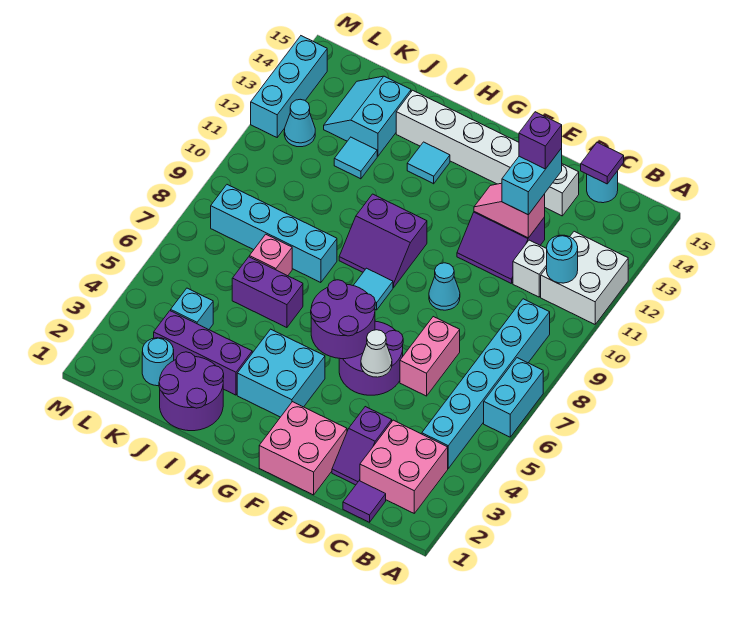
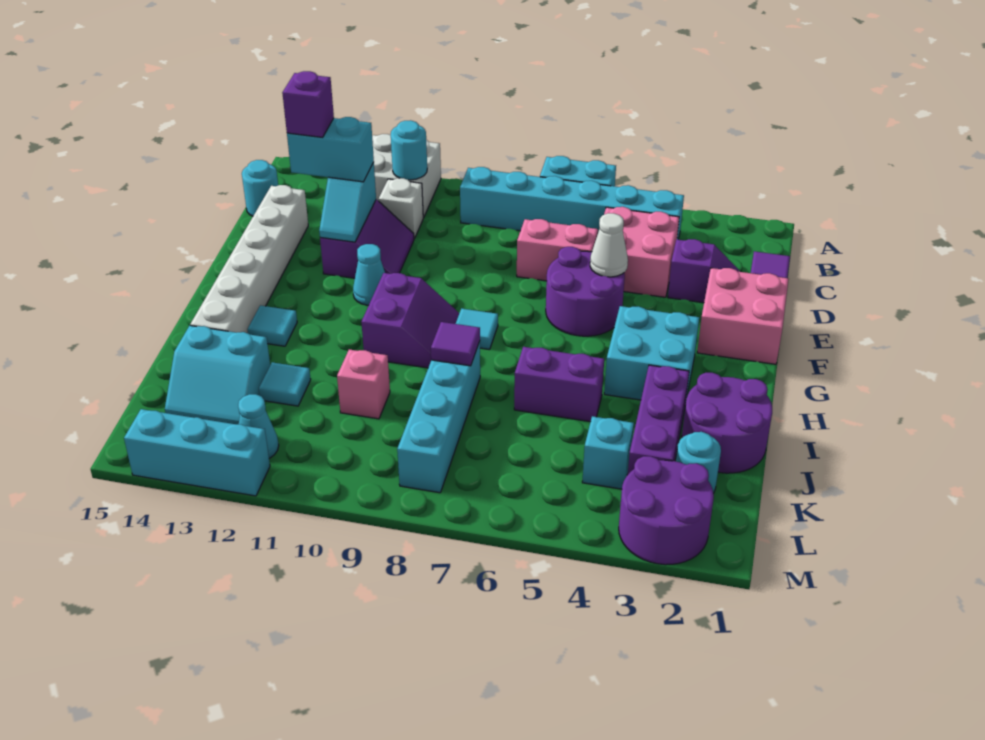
pink 2x2 brick [360,420,448,513] -> pink 2x2 brick moved to [604,207,679,297]
purple 1x1 tile [581,142,624,184] -> purple 1x1 tile moved to [431,322,480,366]
pink 1x2 slope [474,183,545,238] -> cyan 1x2 slope [319,162,376,242]
cyan 1x1 cone [429,263,460,310] -> cyan 1x1 cone moved to [353,244,385,305]
purple 2x2 round brick [311,280,375,359] -> purple 2x2 round brick moved to [619,456,714,565]
purple 1x2 brick [232,257,303,328] -> purple 1x2 brick turned to [514,347,604,422]
pink 1x1 brick [249,234,292,276] -> pink 1x1 brick moved to [337,349,390,419]

